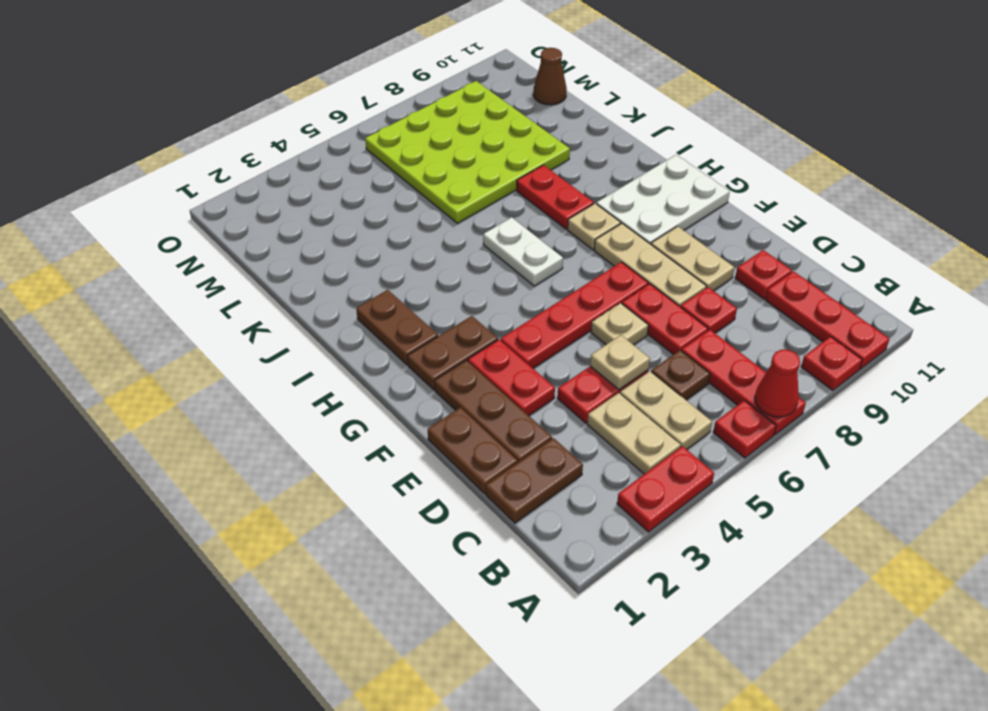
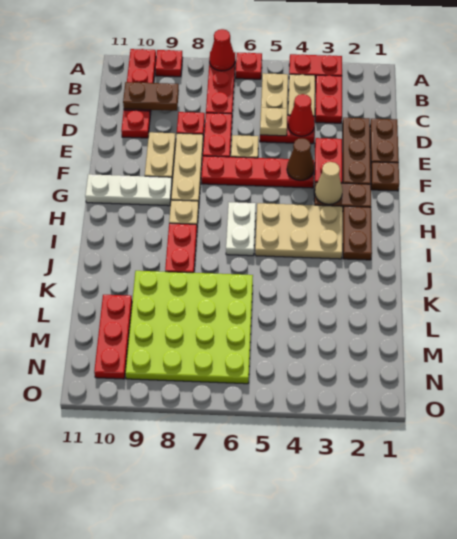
none -> red 1x2 plate [315,75,342,123]
brown 1x2 plate [486,438,583,523] -> brown 1x2 plate moved to [123,82,179,111]
brown 1x1 plate [651,350,710,400] -> brown 1x1 plate moved to [371,162,399,191]
none -> red 1x1 cone [288,94,315,136]
none -> tan 1x1 cone [315,162,343,204]
white 2x3 plate [596,155,730,244] -> white 1x3 plate [85,174,172,206]
none -> tan 2x3 plate [255,203,342,259]
none -> red 1x3 plate [94,295,132,379]
brown 1x1 cone [533,48,567,105] -> brown 1x1 cone moved to [287,138,314,181]

